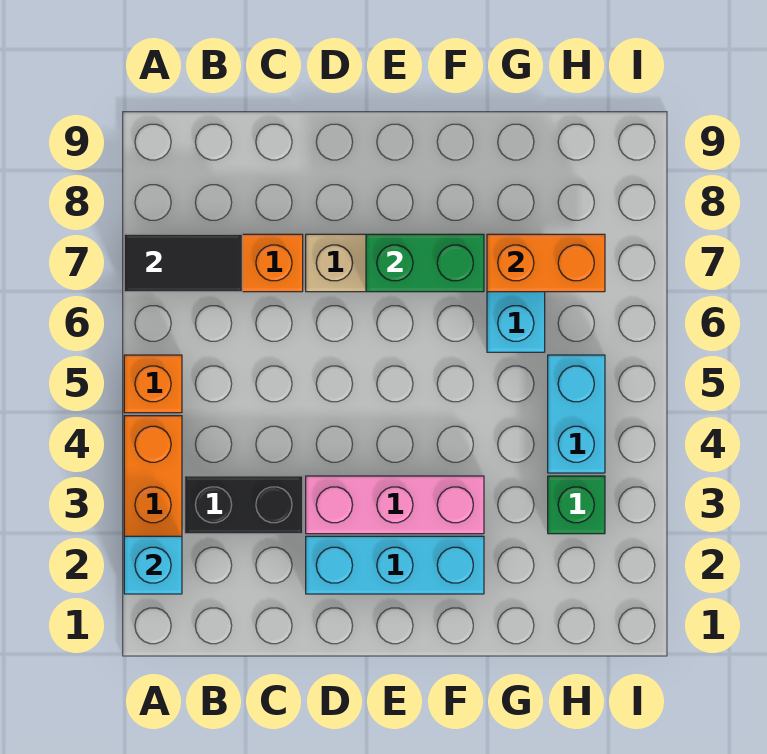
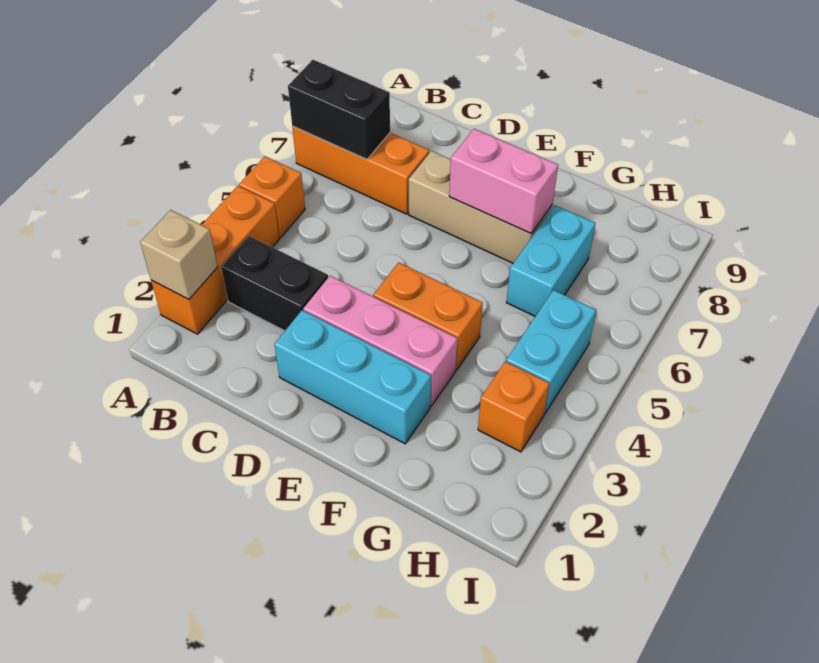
cyan 1x1 brick [124,536,182,594] -> tan 1x1 brick [140,210,218,299]
black 1x2 tile [124,234,242,292] -> black 1x2 brick [288,60,390,159]
green 1x2 brick [366,234,484,292] -> pink 1x2 brick [449,129,558,233]
orange 1x2 brick [487,234,605,292] -> orange 1x2 brick moved to [373,262,483,370]
green 1x1 brick [548,476,605,534] -> orange 1x1 brick [478,362,549,452]

